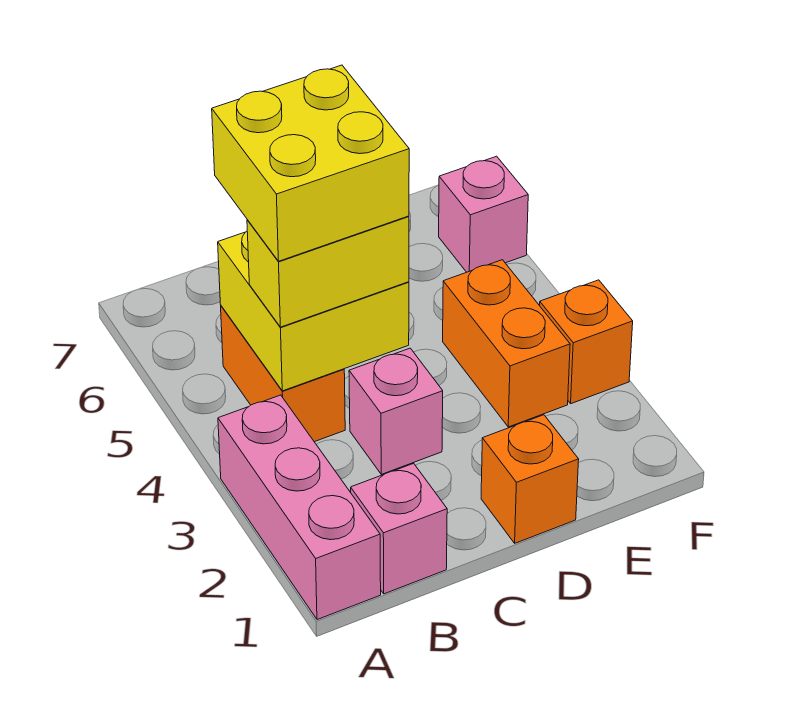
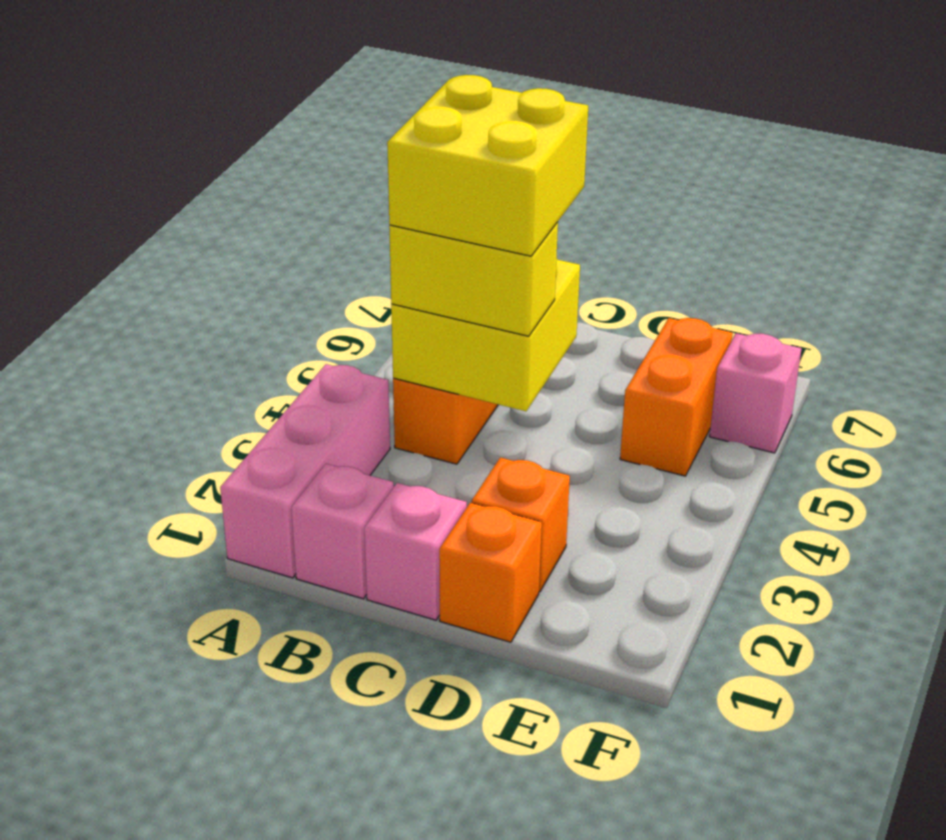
pink 1x1 brick [349,348,443,474] -> pink 1x1 brick moved to [364,483,467,620]
orange 1x2 brick [443,260,570,427] -> orange 1x2 brick moved to [620,318,733,476]
orange 1x1 brick [540,280,633,404] -> orange 1x1 brick moved to [472,457,570,592]

